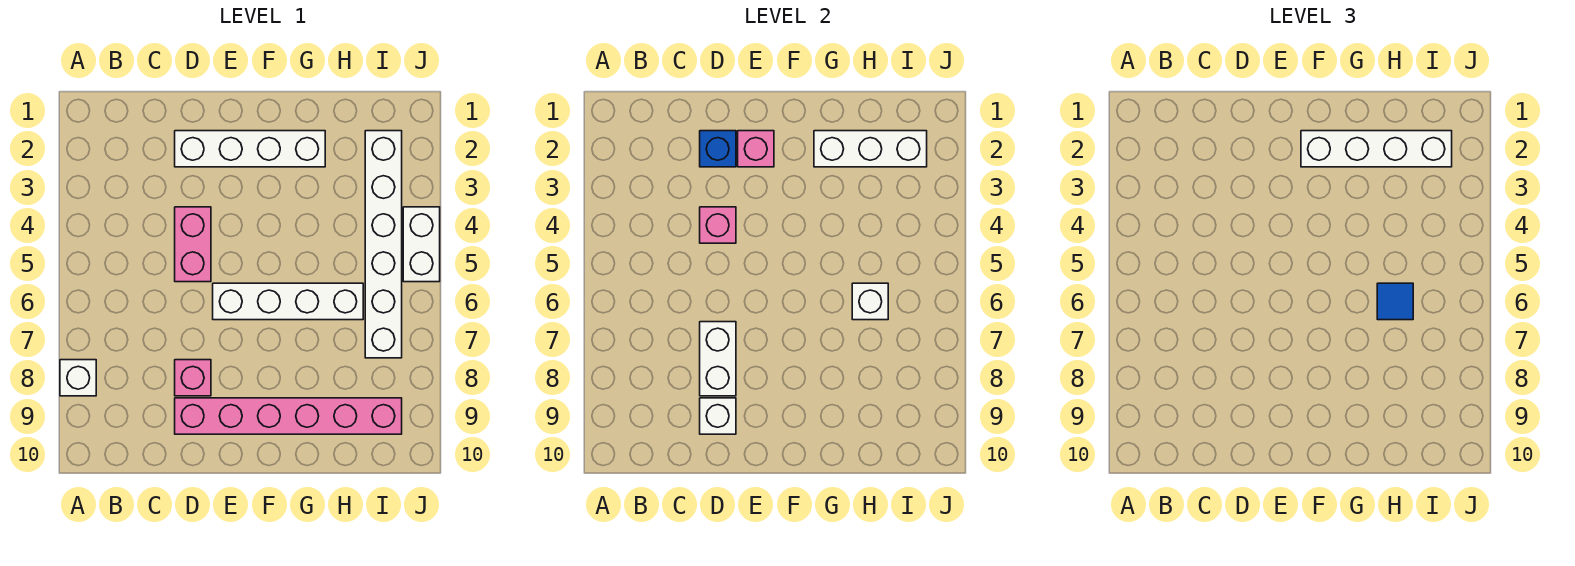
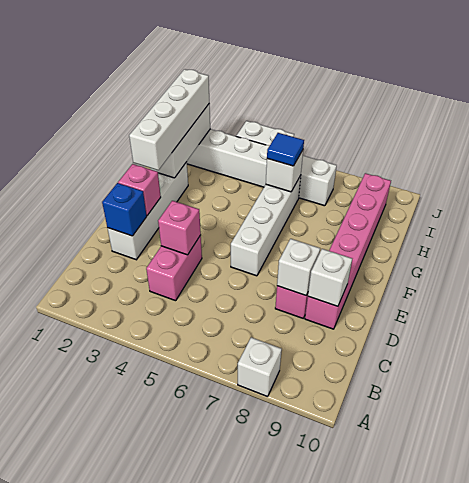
pink 1x2 brick [175,207,211,282] -> pink 1x2 brick turned to [146,235,202,301]
white 1x2 brick [700,322,736,396] -> white 1x1 brick [277,239,320,295]

